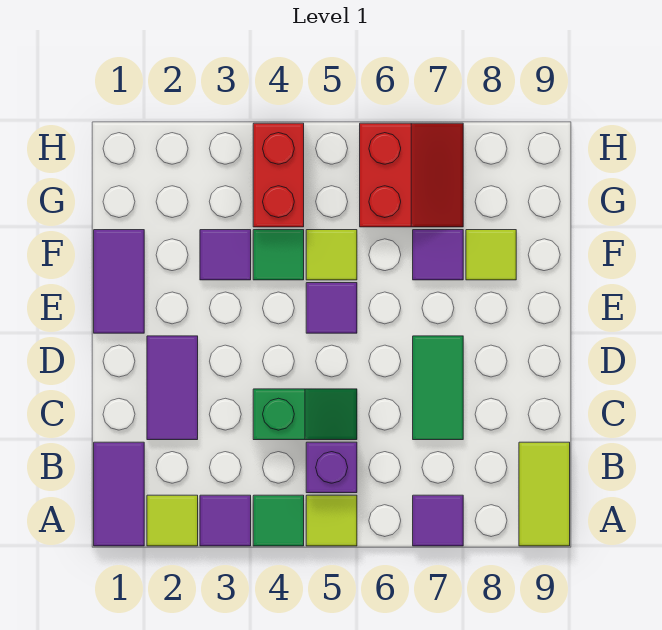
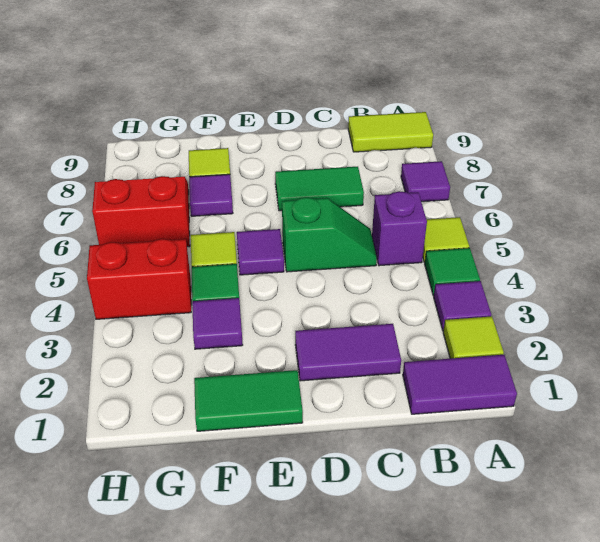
green 1x2 slope [253,389,357,440] -> green 1x2 slope turned to [282,197,377,272]
purple 1x2 tile [94,230,144,333] -> green 1x2 tile [194,370,303,431]

